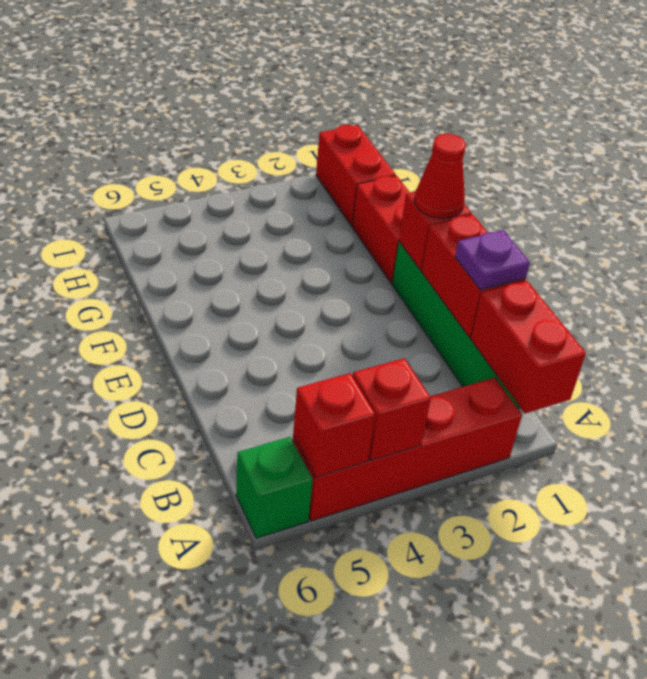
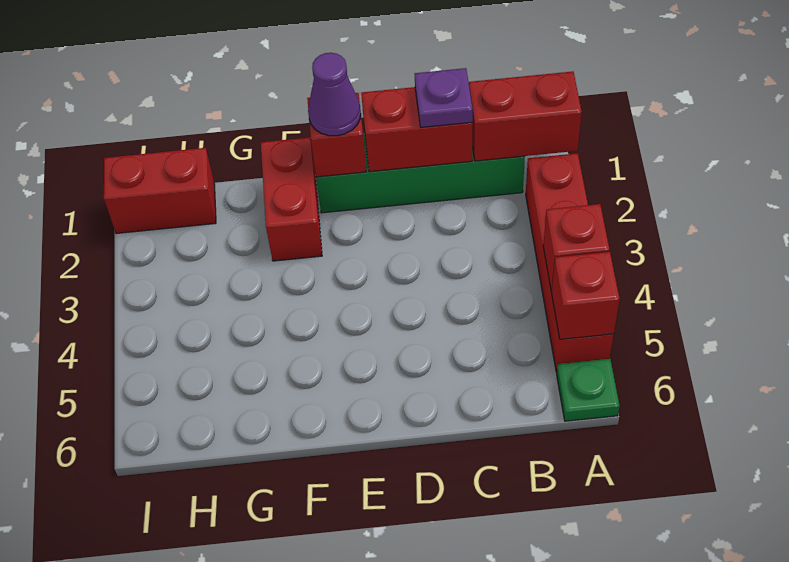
green 1x1 brick [236,437,313,538] -> green 1x1 plate [557,359,620,421]
red 1x1 cone [415,134,466,219] -> purple 1x1 cone [308,53,361,136]
red 1x2 brick [352,176,410,283] -> red 1x2 brick turned to [261,137,322,261]

